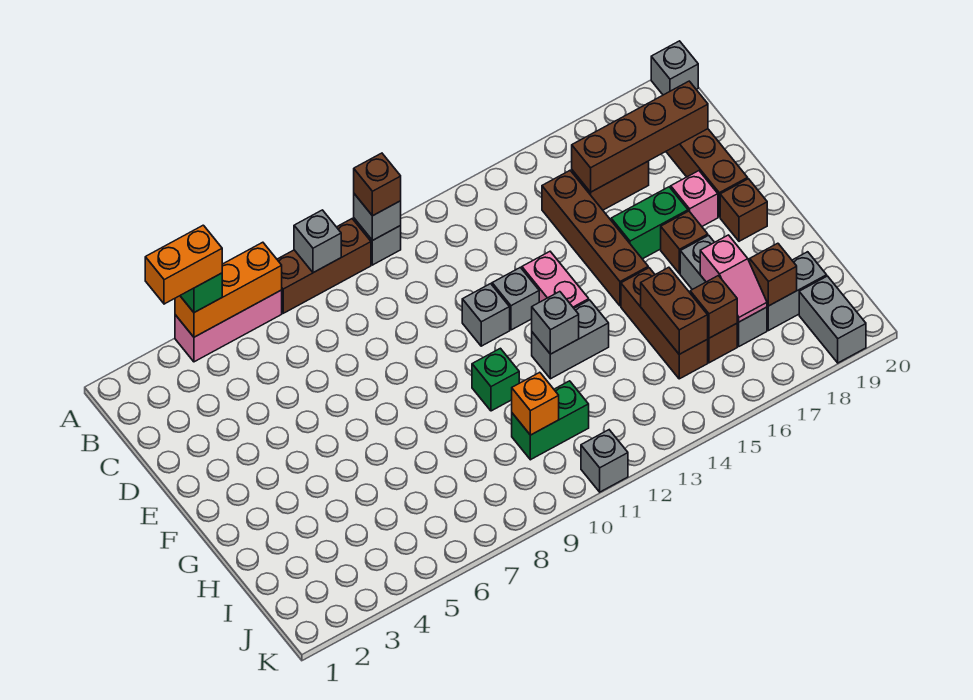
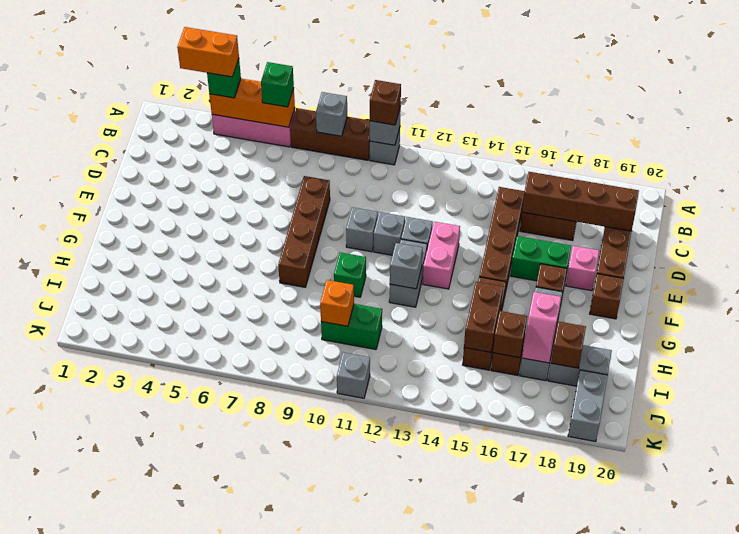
none -> green 1x1 brick [261,62,294,107]
grey 1x1 brick [651,41,698,95] -> grey 1x1 brick moved to [346,207,378,252]
none -> brown 1x4 brick [278,176,330,287]
grey 1x2 brick [532,300,609,379] -> grey 1x2 brick turned to [389,239,427,307]

